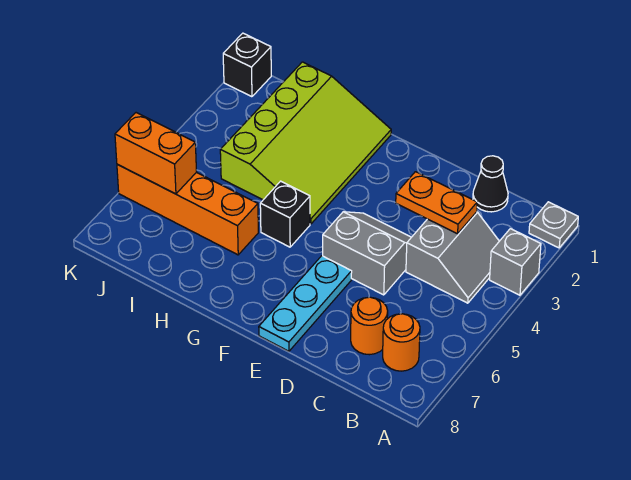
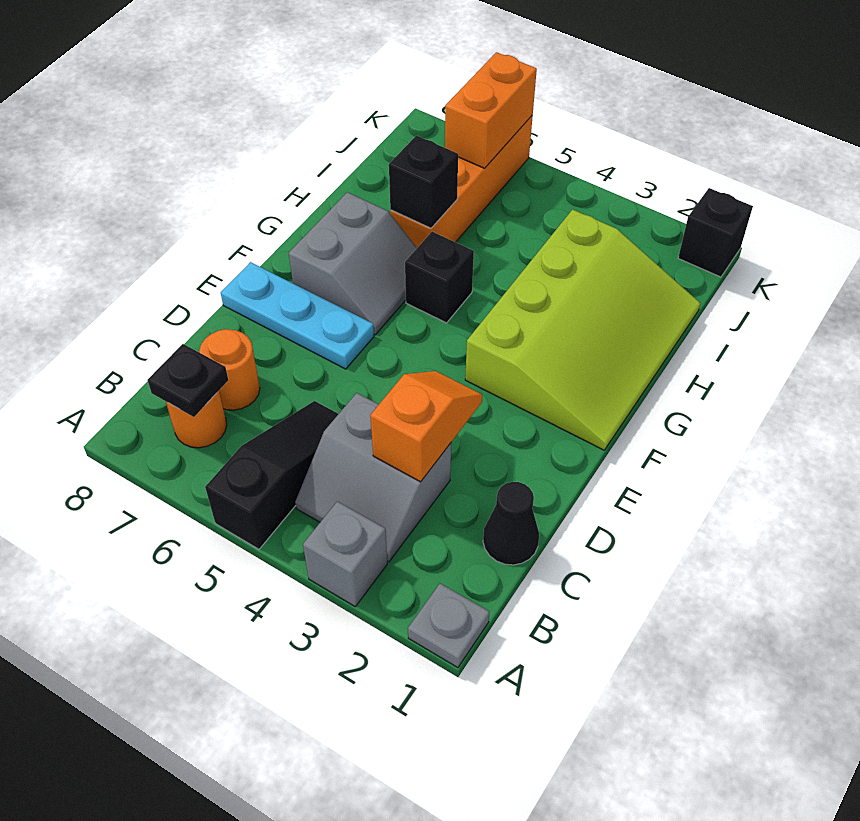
none -> black 1x3 slope [205,401,338,549]
none -> black 1x1 plate [148,344,228,417]
orange 1x2 plate [396,172,477,234] -> orange 1x2 slope [370,371,482,482]
grey 2x2 slope [323,212,411,295] -> grey 2x2 slope moved to [289,192,417,335]
lime 3x4 slope [220,62,391,224] -> lime 3x4 slope turned to [465,209,700,450]
none -> black 1x1 brick [389,136,458,228]

